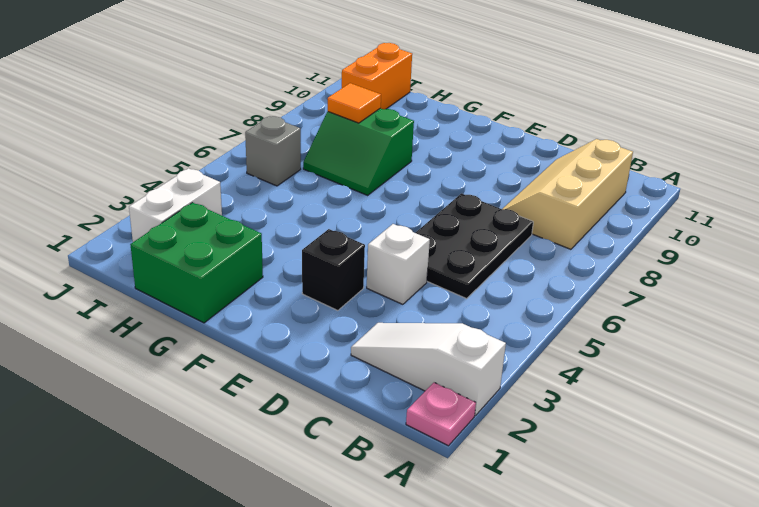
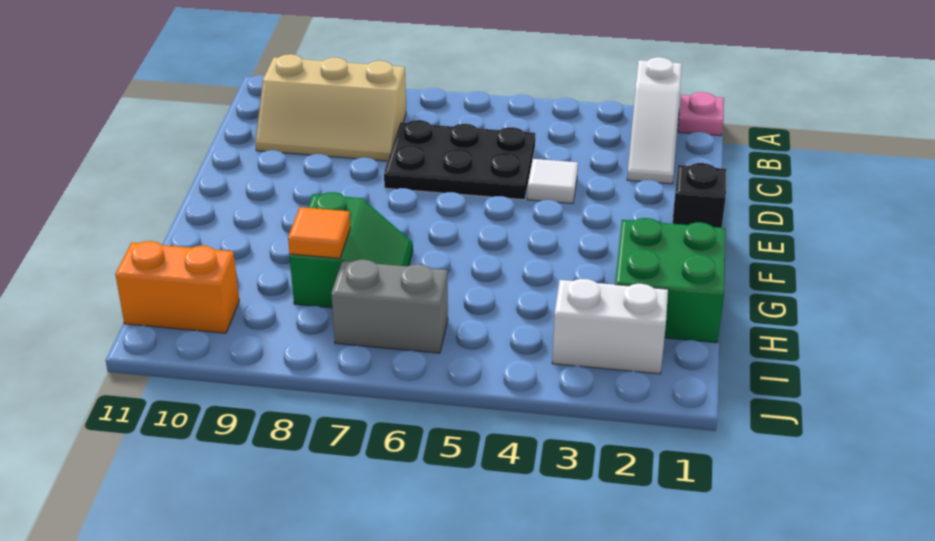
white 1x1 brick [367,224,430,304] -> white 1x1 tile [527,159,578,204]
black 1x1 brick [302,229,365,311] -> black 1x1 brick moved to [673,163,726,228]
grey 1x1 brick [245,116,301,186] -> grey 1x2 brick [331,260,448,353]

